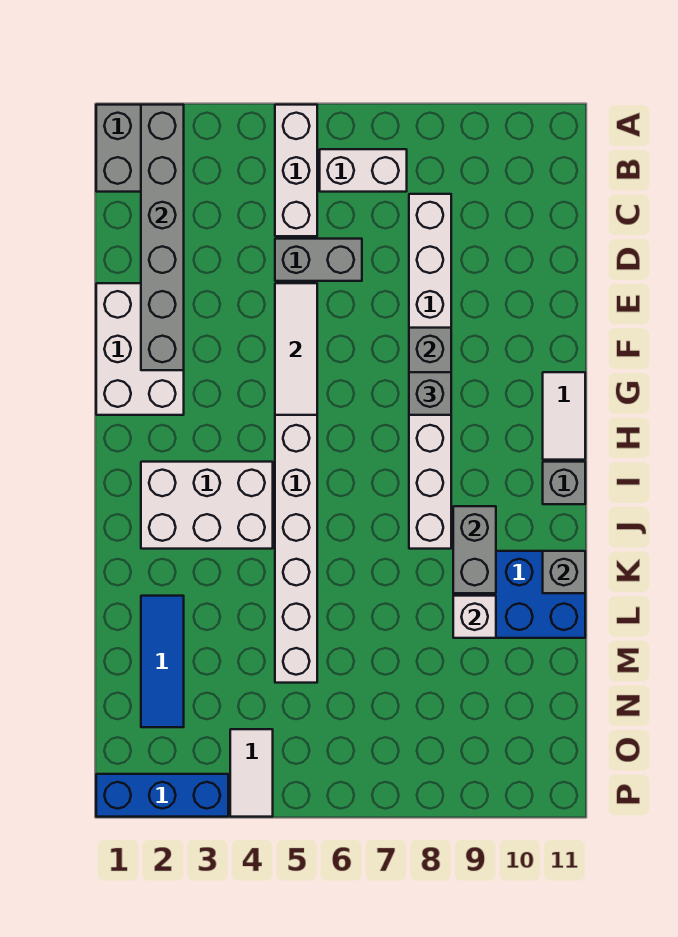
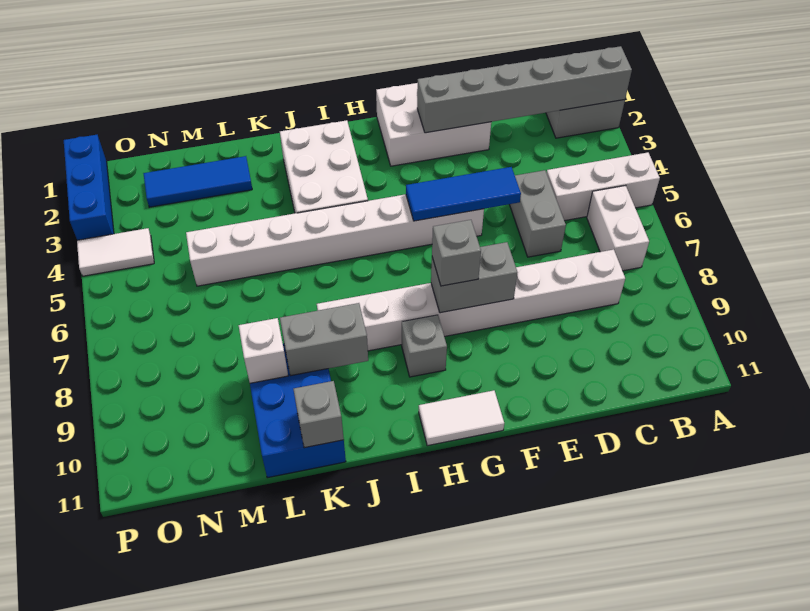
white 1x3 tile [275,283,317,415] -> blue 1x3 tile [406,167,521,221]
grey 1x1 brick [543,462,585,504] -> grey 1x1 brick moved to [402,315,447,377]

